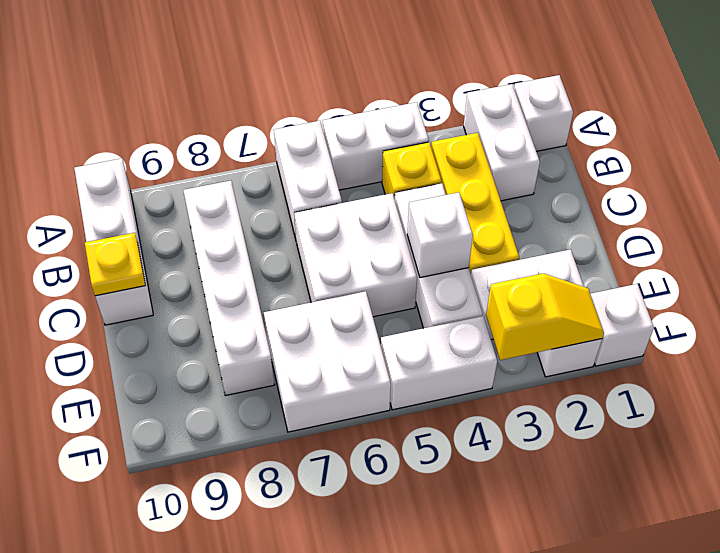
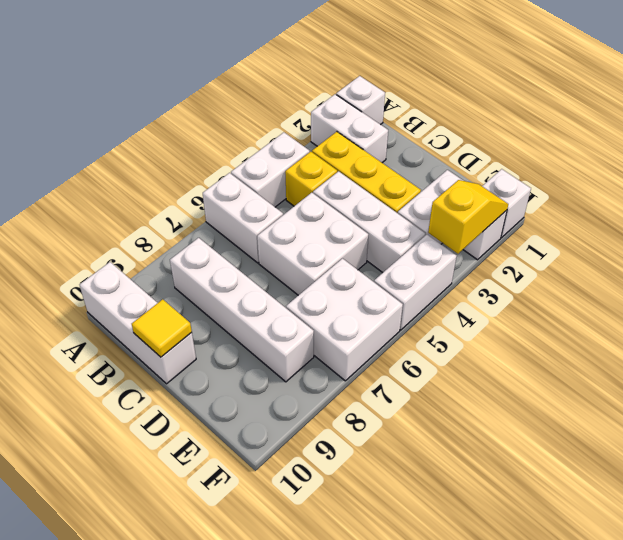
yellow 1x1 plate [85,233,145,296] -> yellow 1x1 tile [132,299,192,357]
white 1x1 brick [407,192,473,278] -> none

